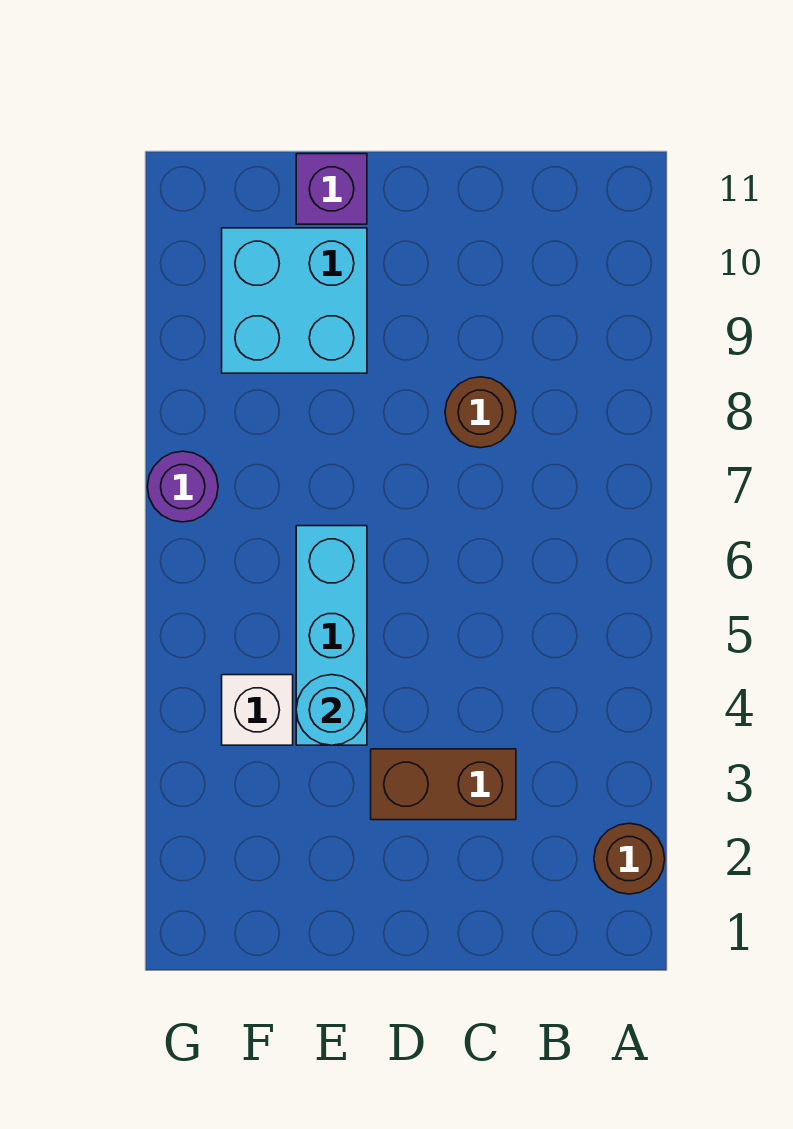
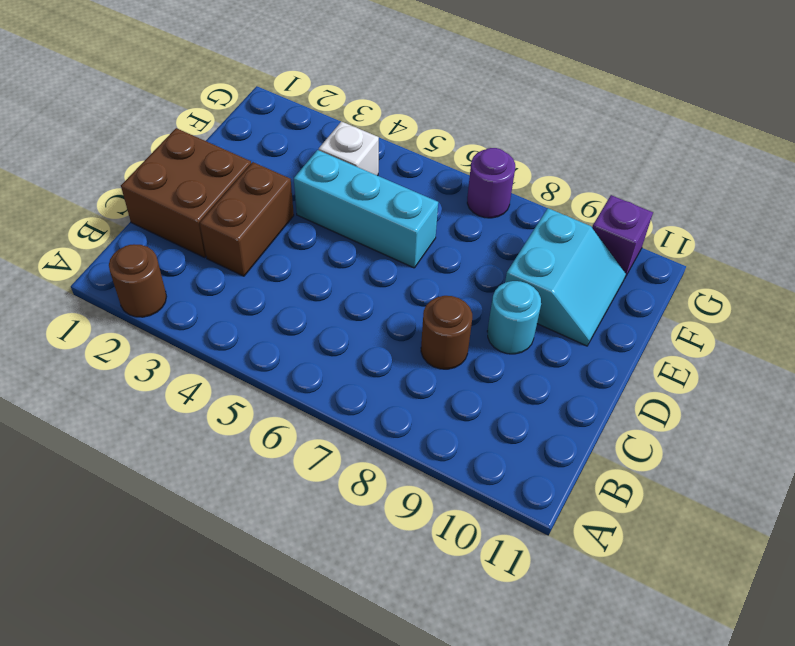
none -> brown 2x2 brick [121,128,251,257]
cyan 1x1 round brick [296,675,367,745] -> cyan 1x1 round brick moved to [487,281,541,354]
cyan 2x2 brick [222,228,367,373] -> cyan 2x2 slope [505,208,626,346]
purple 1x1 brick [296,154,367,224] -> purple 1x1 brick moved to [592,195,653,277]

